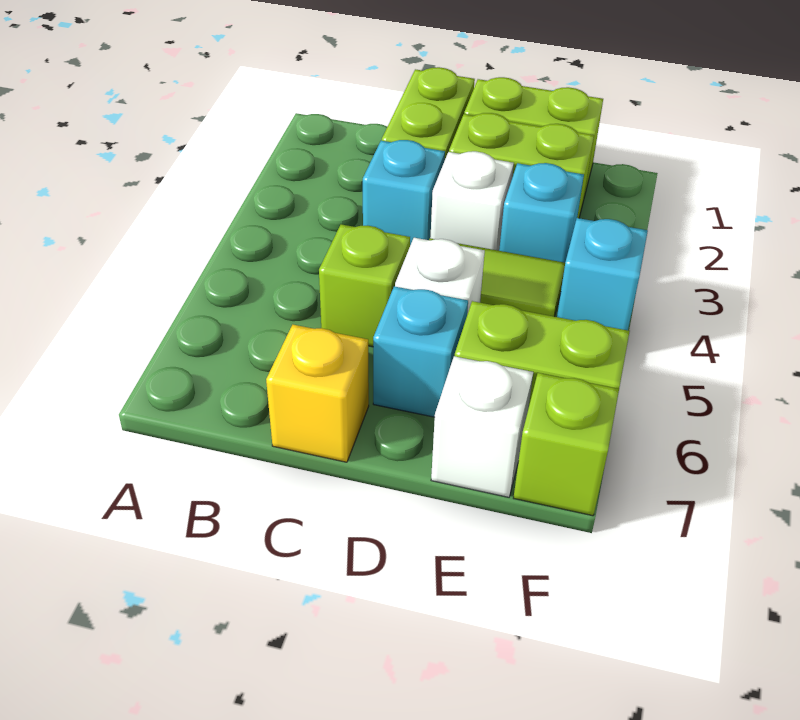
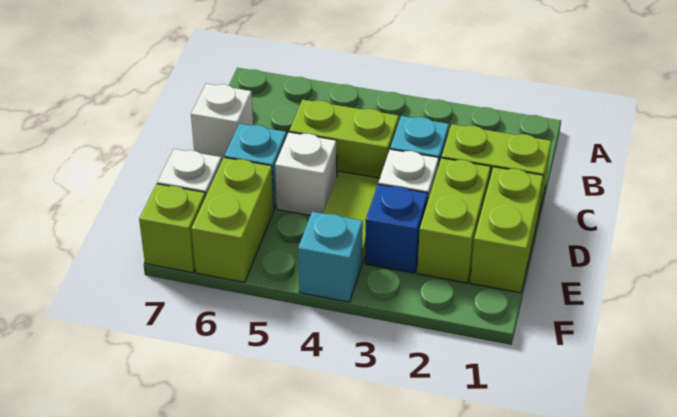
lime 1x1 brick [319,224,410,347] -> lime 1x2 brick [289,100,399,178]
yellow 1x1 brick [266,325,369,462] -> white 1x1 brick [191,84,253,160]
cyan 1x1 brick [499,163,584,263] -> blue 1x1 brick [365,184,428,273]

